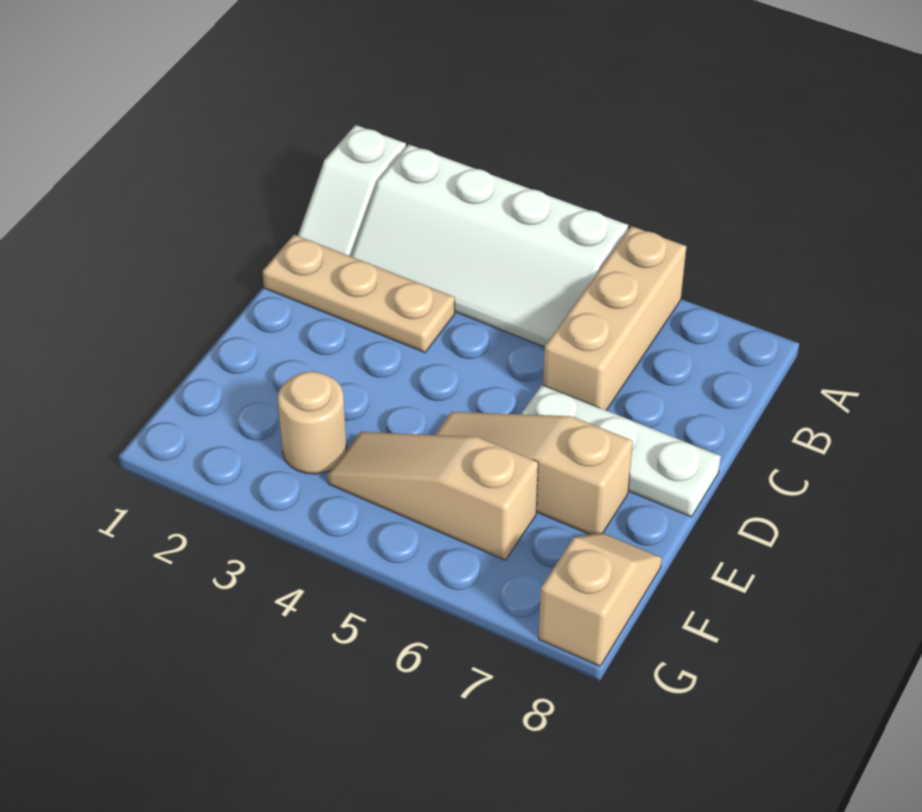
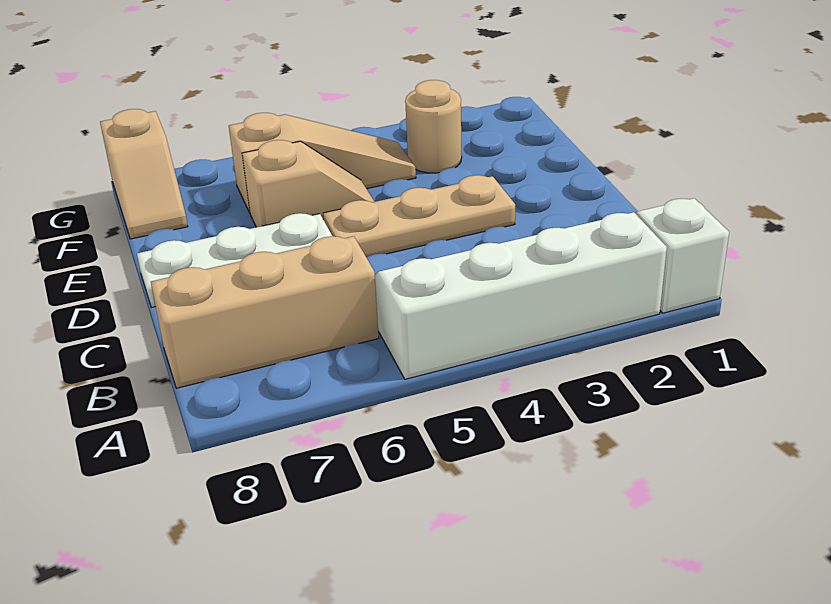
tan 1x3 brick [543,226,686,410] -> tan 1x3 brick turned to [151,236,379,388]
tan 1x3 plate [263,235,455,353] -> tan 1x3 plate moved to [323,175,515,258]
tan 1x3 slope [435,412,633,535] -> tan 1x2 slope [242,140,375,227]

